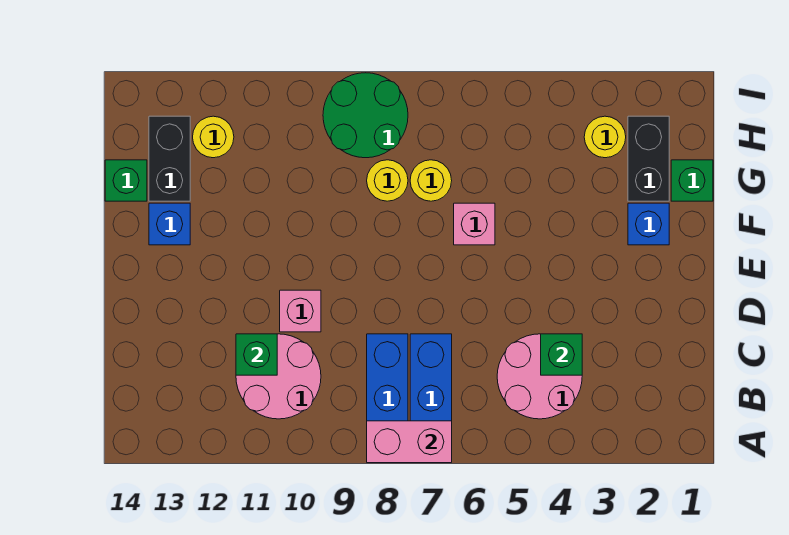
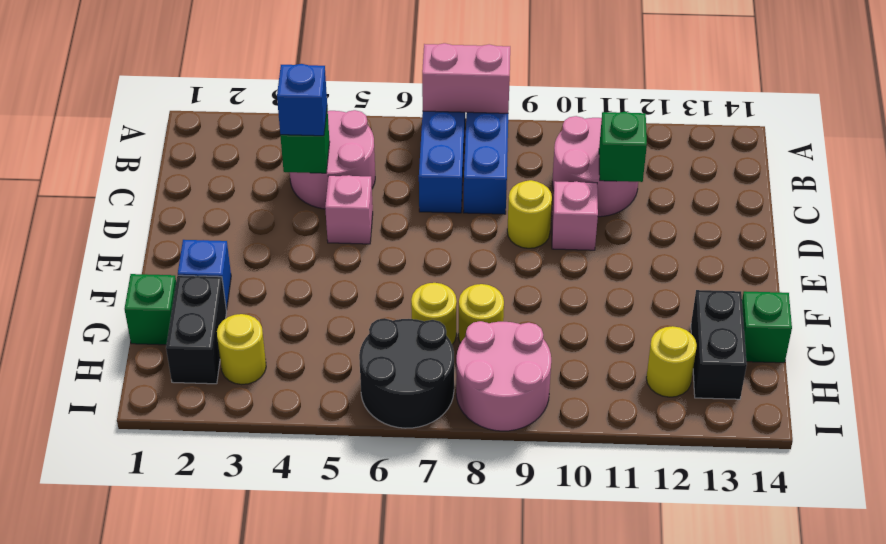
none -> yellow 1x1 round brick [507,180,552,248]
pink 1x1 brick [454,203,495,245] -> pink 1x1 brick moved to [325,175,373,244]
blue 1x1 brick [149,203,190,245] -> blue 1x1 brick moved to [277,64,327,136]
none -> black 2x2 round brick [359,318,454,428]
green 2x2 round brick [323,73,408,158] -> pink 2x2 round brick [456,321,551,431]

